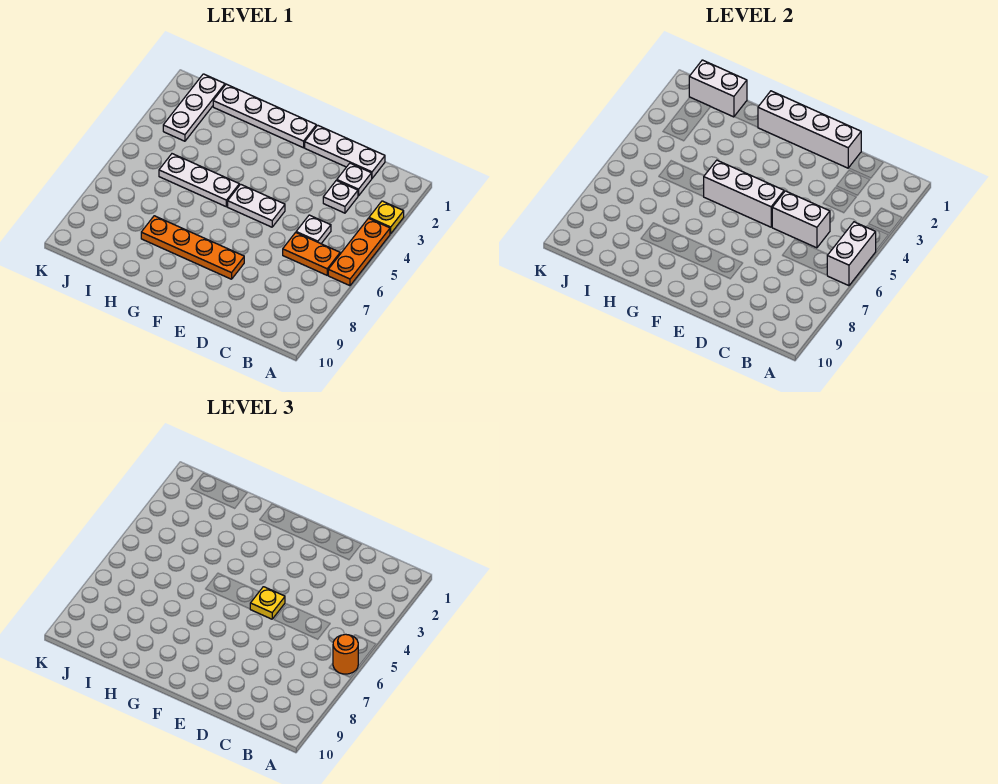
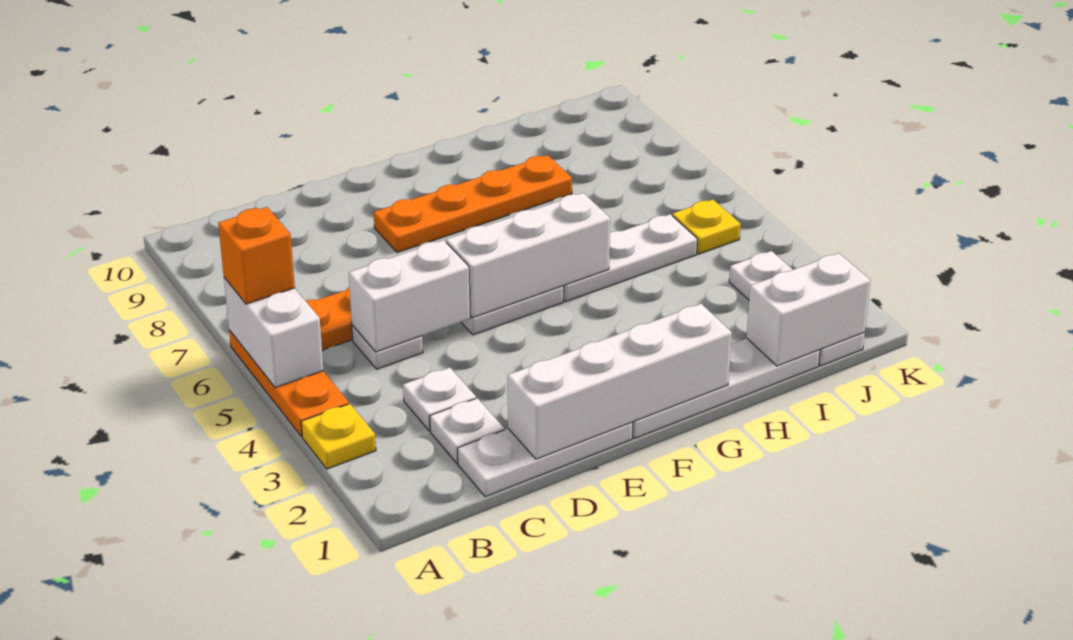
orange 1x1 round brick [333,634,358,674] -> orange 1x1 brick [218,207,295,304]
yellow 1x1 plate [250,587,285,619] -> yellow 1x1 plate moved to [672,200,740,254]

